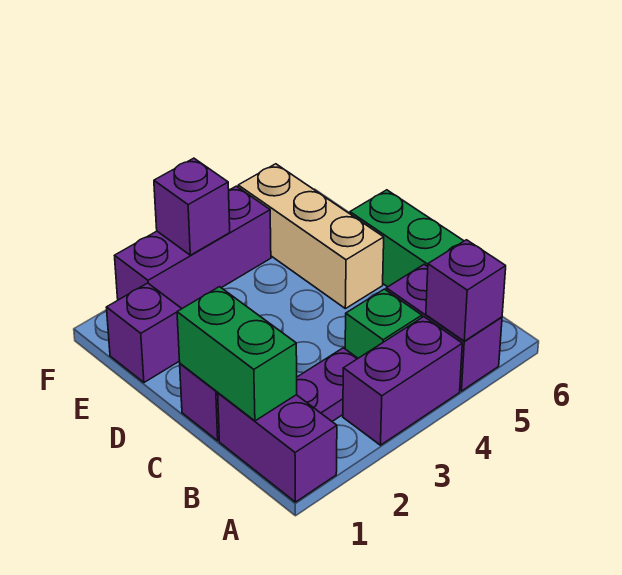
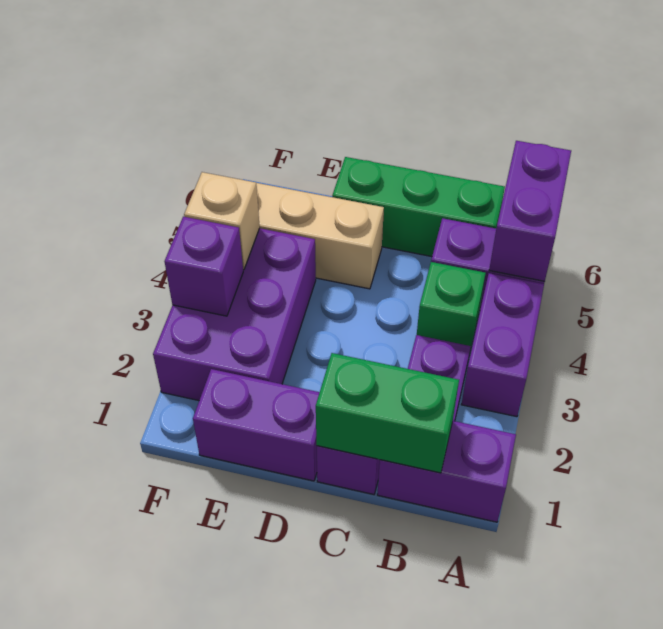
purple 1x1 brick [426,240,506,341] -> purple 1x2 brick [489,141,571,281]
purple 1x1 brick [106,283,182,382] -> purple 1x2 brick [193,369,320,481]
purple 1x3 brick [115,186,271,308] -> purple 2x3 brick [153,228,316,401]
none -> tan 1x1 brick [184,172,260,270]

